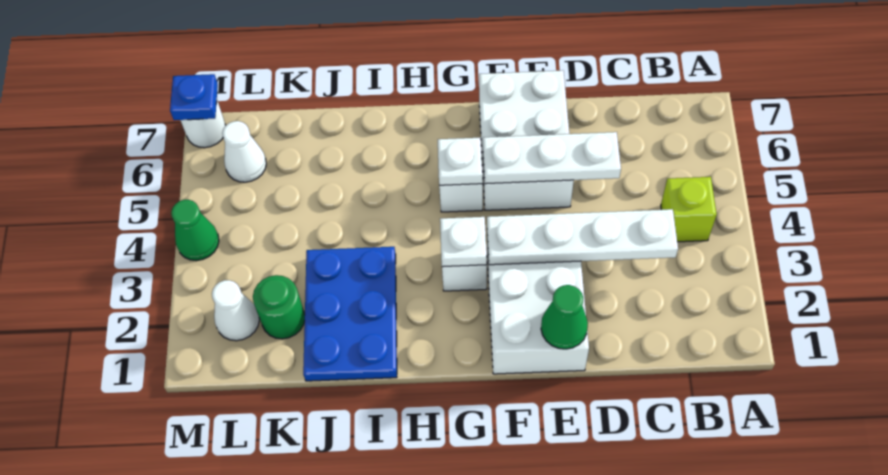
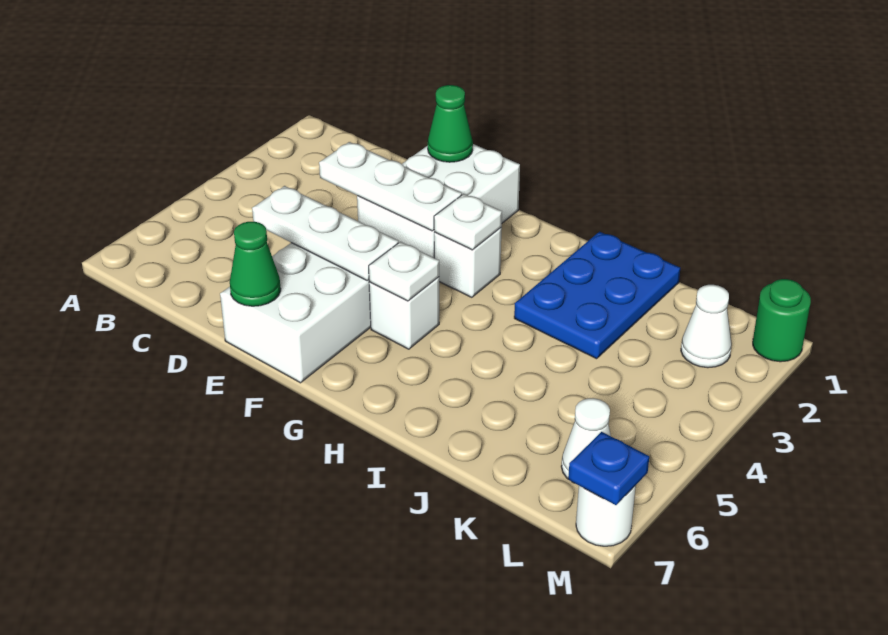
lime 1x1 brick [661,177,717,242] -> none
white 1x4 plate [487,209,678,265] -> white 1x3 plate [319,142,462,231]
green 1x1 round brick [253,275,305,339] -> green 1x1 round brick moved to [753,279,811,362]
green 1x1 cone [171,200,219,261] -> green 1x1 cone moved to [230,222,281,306]

